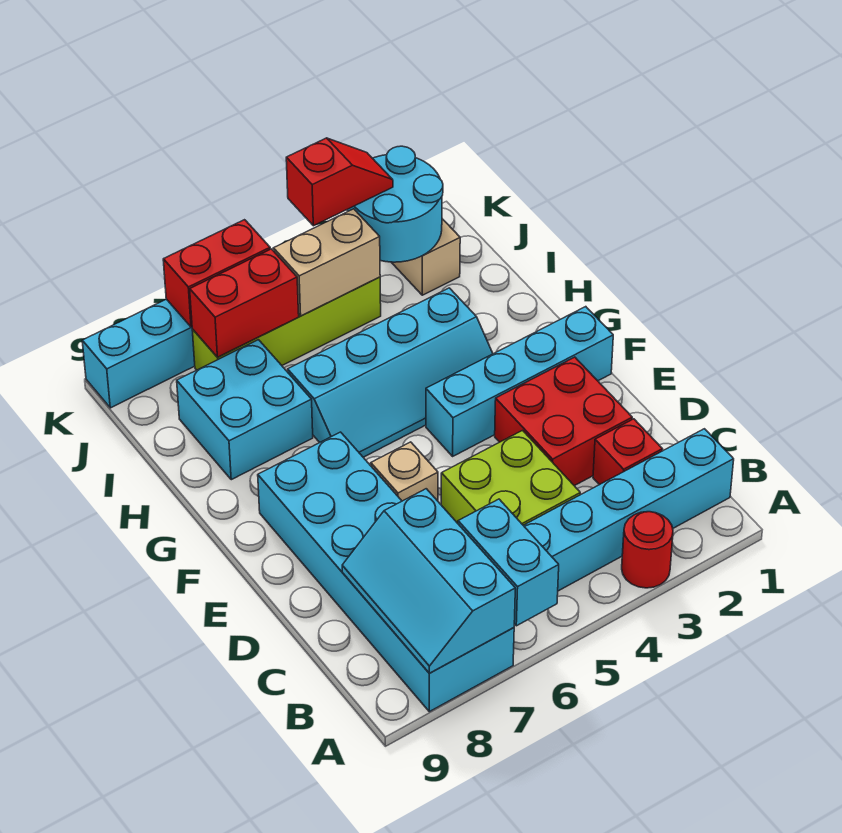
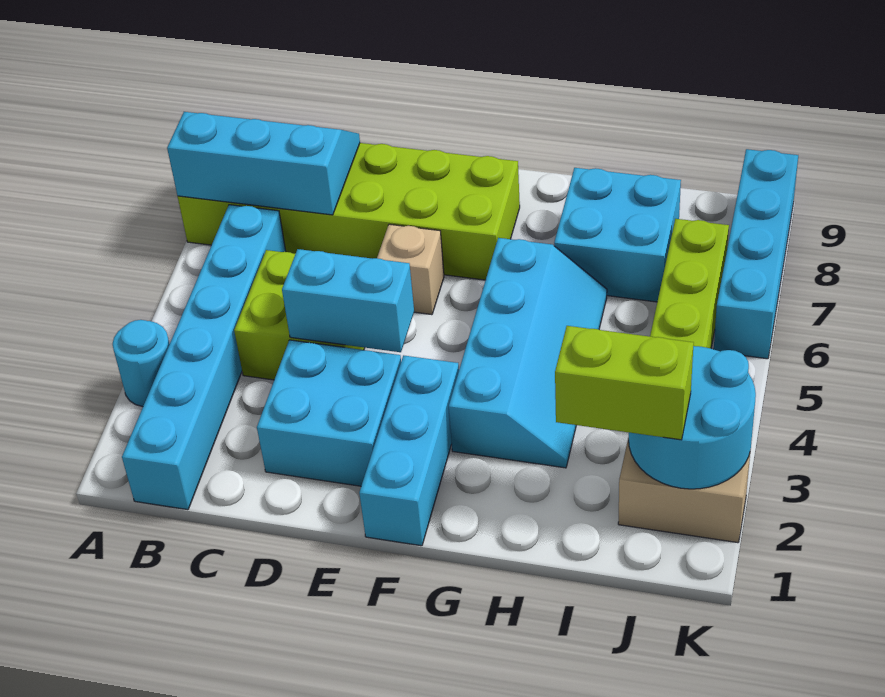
red 1x1 round brick [622,512,673,588] -> cyan 1x1 round brick [113,320,169,407]
cyan 1x2 brick [458,499,559,626] -> cyan 1x2 brick moved to [282,249,414,352]
cyan 2x6 brick [258,432,514,712] -> lime 2x6 brick [178,143,520,280]
red 1x1 brick [593,419,662,485] -> none
red 2x2 brick [495,357,632,486] -> cyan 2x2 brick [257,340,401,486]
cyan 1x4 brick [426,307,613,456] -> cyan 1x3 brick [359,355,459,546]
cyan 2x4 slope [288,288,493,457] -> cyan 2x4 slope turned to [449,238,607,468]
none -> lime 1x2 brick [555,326,694,440]
tan 1x2 brick [273,209,380,316] -> none
red 1x2 brick [190,249,299,357] -> none
red 1x2 slope [286,138,393,226] -> none
red 1x2 brick [163,220,270,327] -> none

